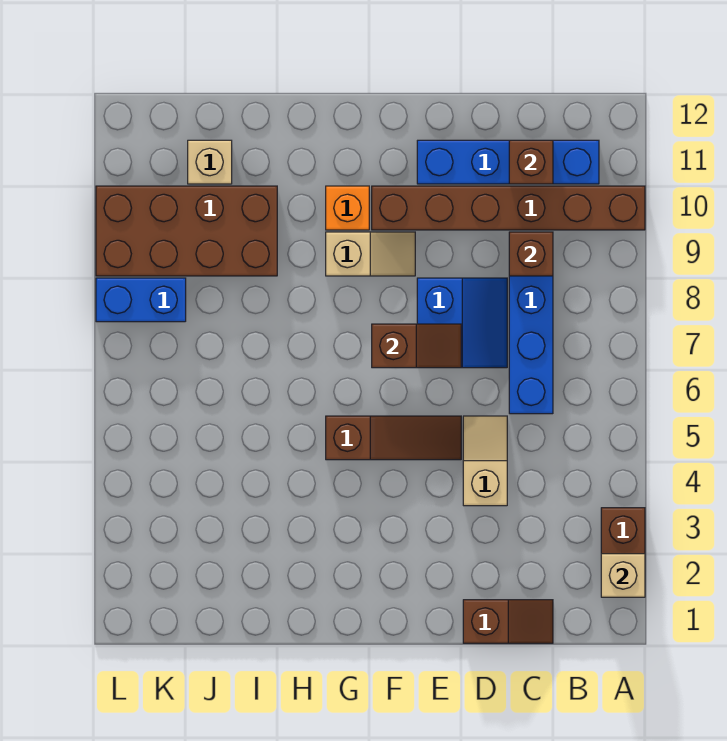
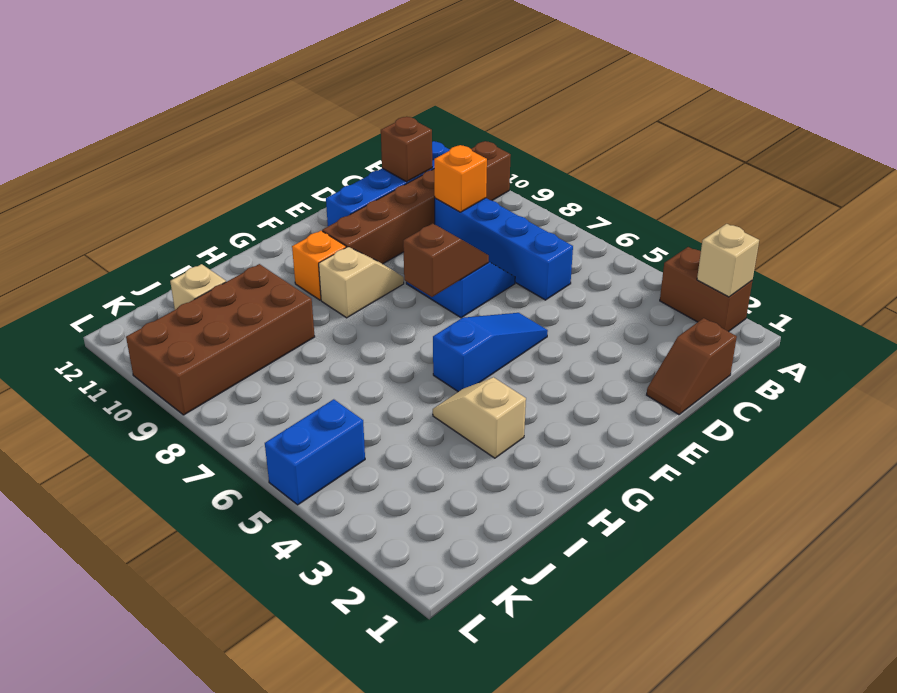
brown 1x2 slope [463,600,553,643] -> brown 1x2 slope turned to [647,318,737,415]
brown 1x1 brick [509,232,553,276] -> orange 1x1 brick [434,145,487,212]
tan 1x2 slope [463,416,507,506] -> tan 1x2 slope moved to [433,377,526,458]
brown 1x3 slope [326,416,461,460] -> blue 1x3 slope [433,313,548,392]
blue 1x2 brick [96,278,186,322] -> blue 1x2 brick moved to [265,399,365,505]

